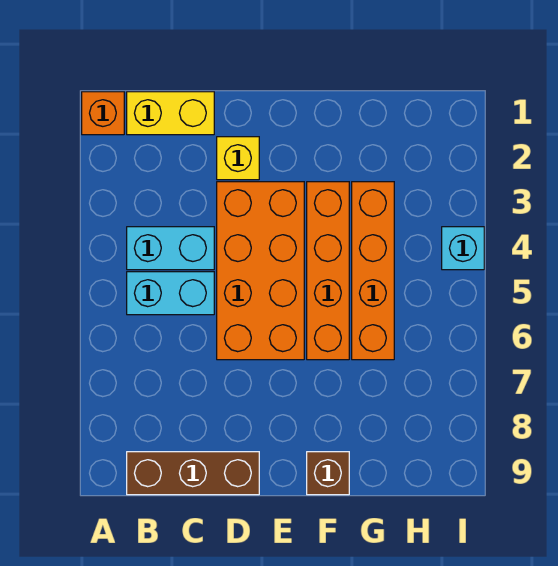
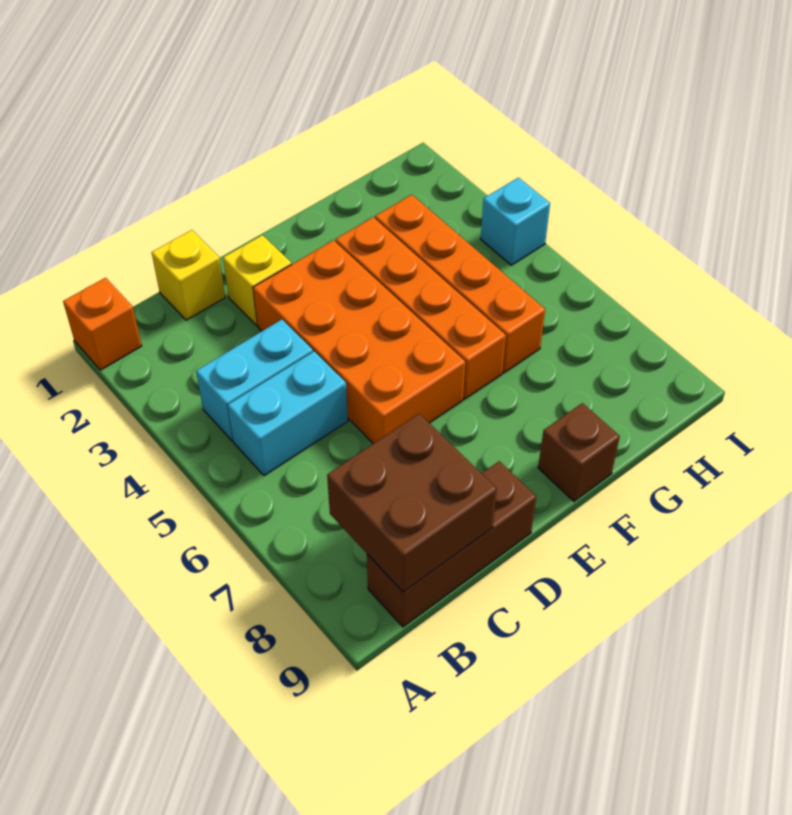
yellow 1x2 brick [127,92,214,135] -> yellow 1x1 brick [152,230,225,320]
none -> brown 2x2 brick [327,414,497,592]

